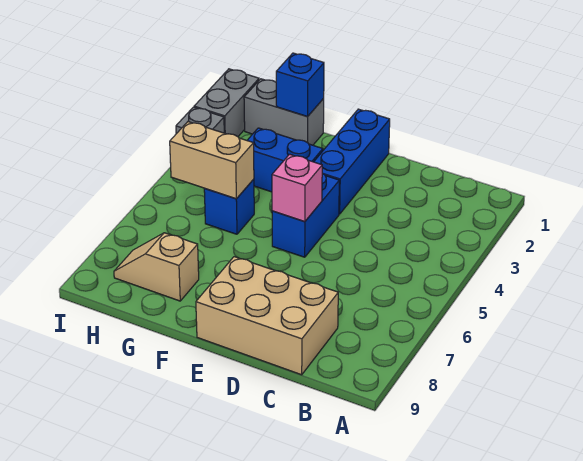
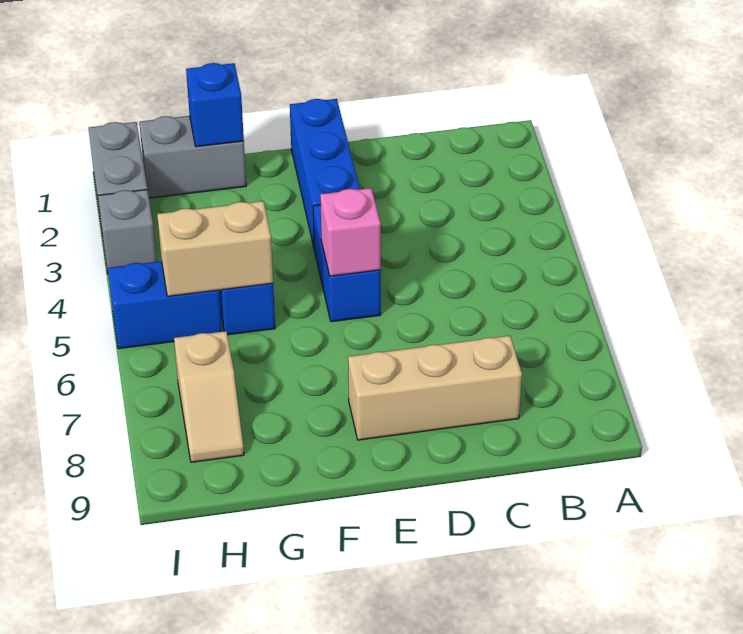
tan 2x3 brick [196,257,338,375] -> tan 1x3 brick [348,336,522,440]
blue 1x2 brick [247,128,323,192] -> blue 1x2 brick moved to [108,261,222,349]
tan 1x2 slope [114,233,199,301] -> tan 1x2 slope turned to [174,331,244,462]

